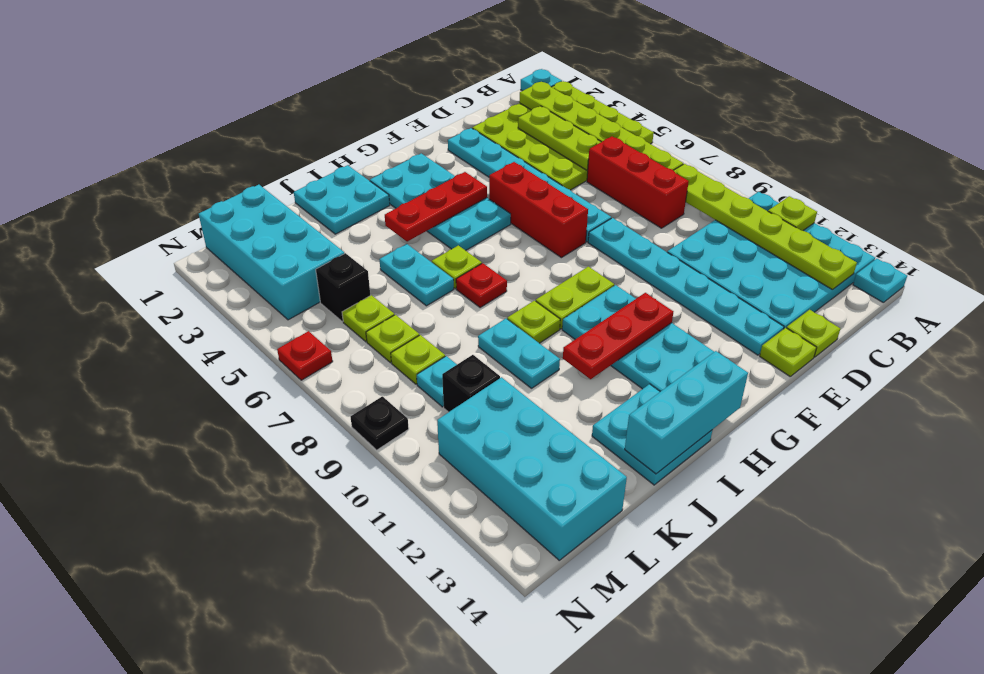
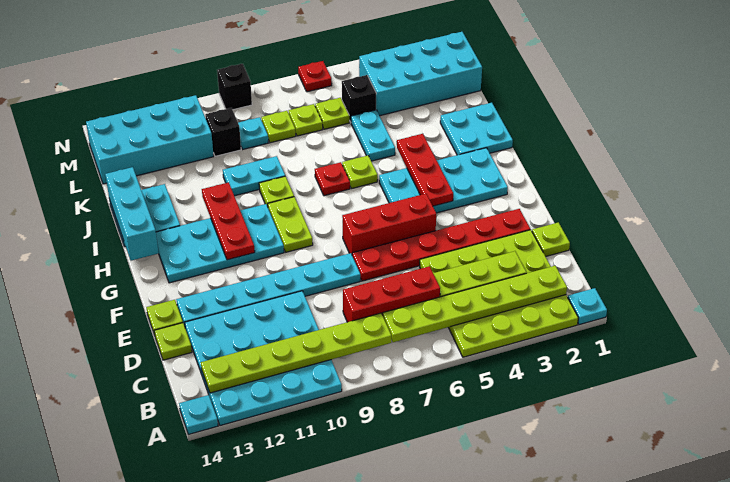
lime 1x1 plate [768,196,817,231] -> lime 1x1 plate moved to [532,222,570,257]
cyan 1x6 plate [448,128,611,242] -> red 1x6 plate [352,209,530,281]
cyan 1x2 plate [379,244,454,306] -> cyan 1x2 plate turned to [351,110,395,161]
black 1x1 plate [351,396,409,450] -> black 1x1 brick [217,64,252,110]

